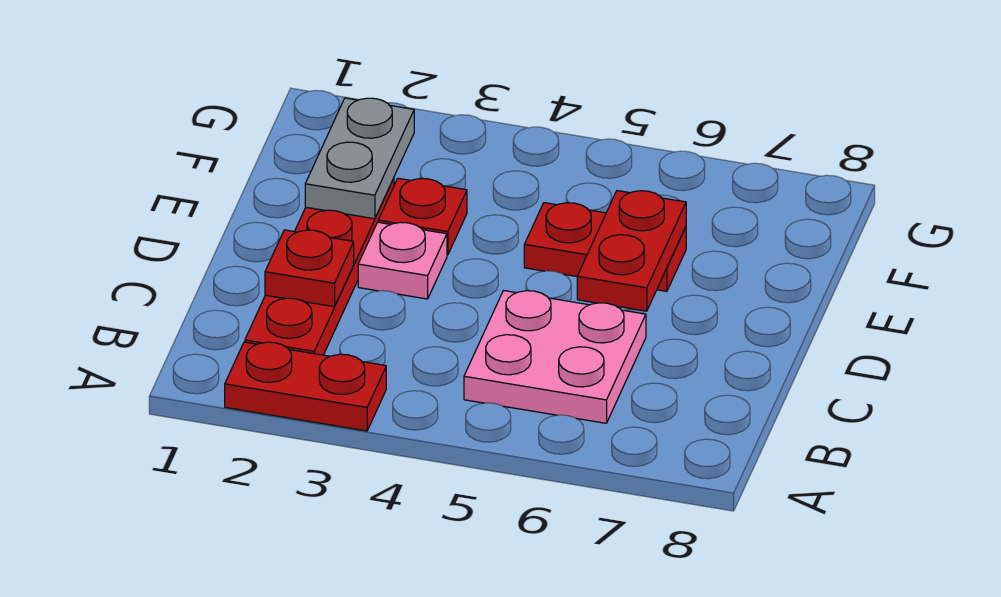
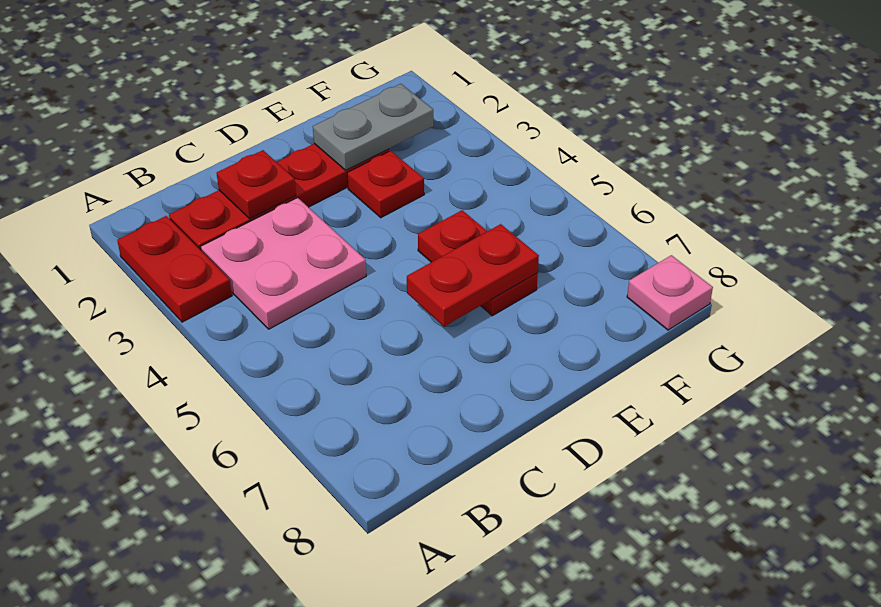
pink 2x2 plate [464,291,646,423] -> pink 2x2 plate moved to [201,198,366,329]
pink 1x1 plate [358,222,447,299] -> pink 1x1 plate moved to [627,255,713,330]

